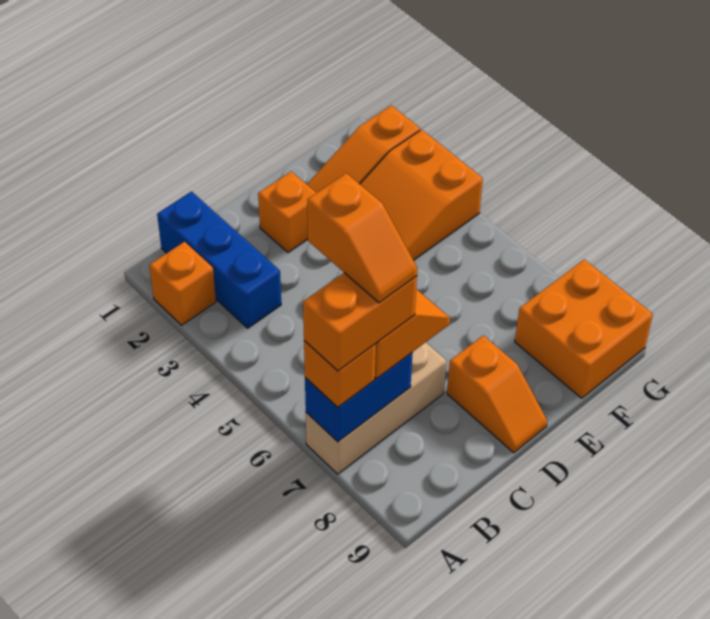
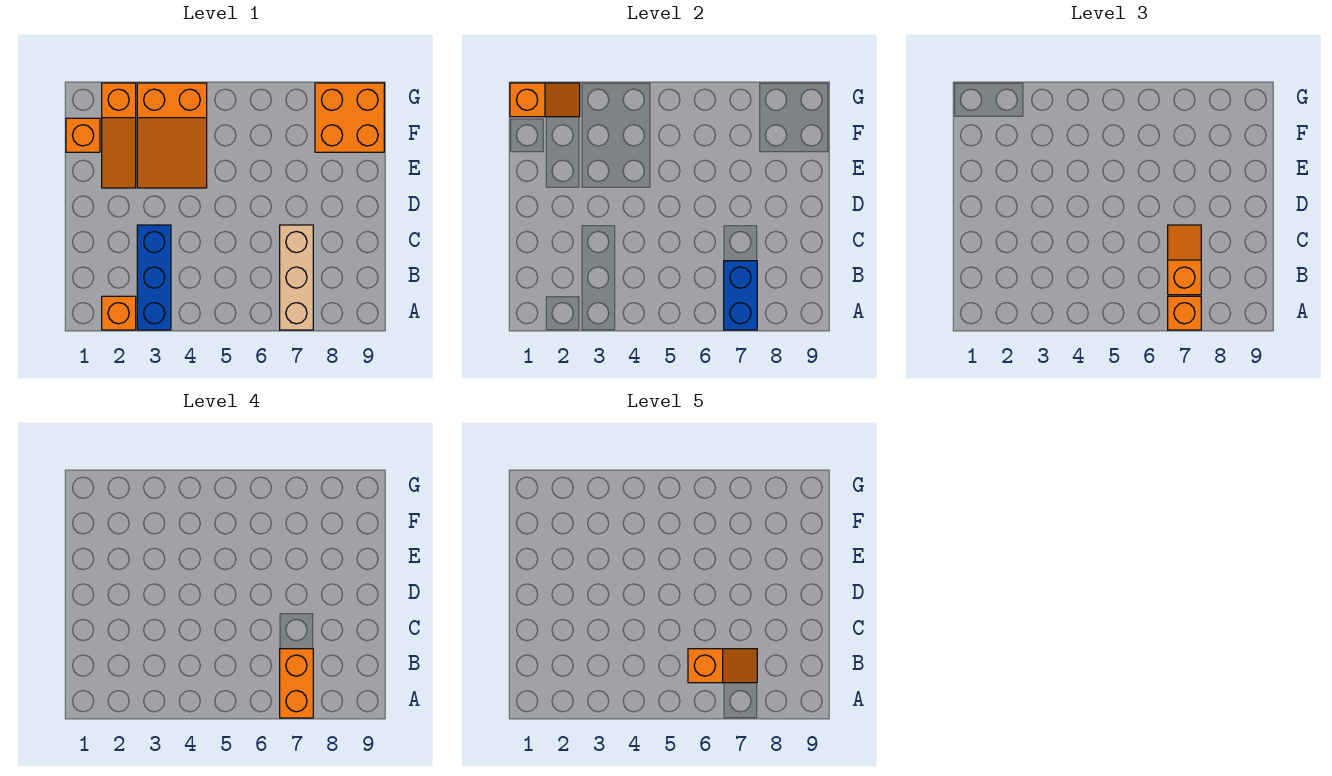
blue 1x3 brick [157,192,281,328] -> blue 1x3 brick turned to [137,225,171,330]
orange 1x1 brick [258,171,316,252] -> orange 1x1 brick moved to [66,118,100,152]
orange 1x2 slope [447,335,547,453] -> orange 1x2 slope moved to [510,83,580,117]

